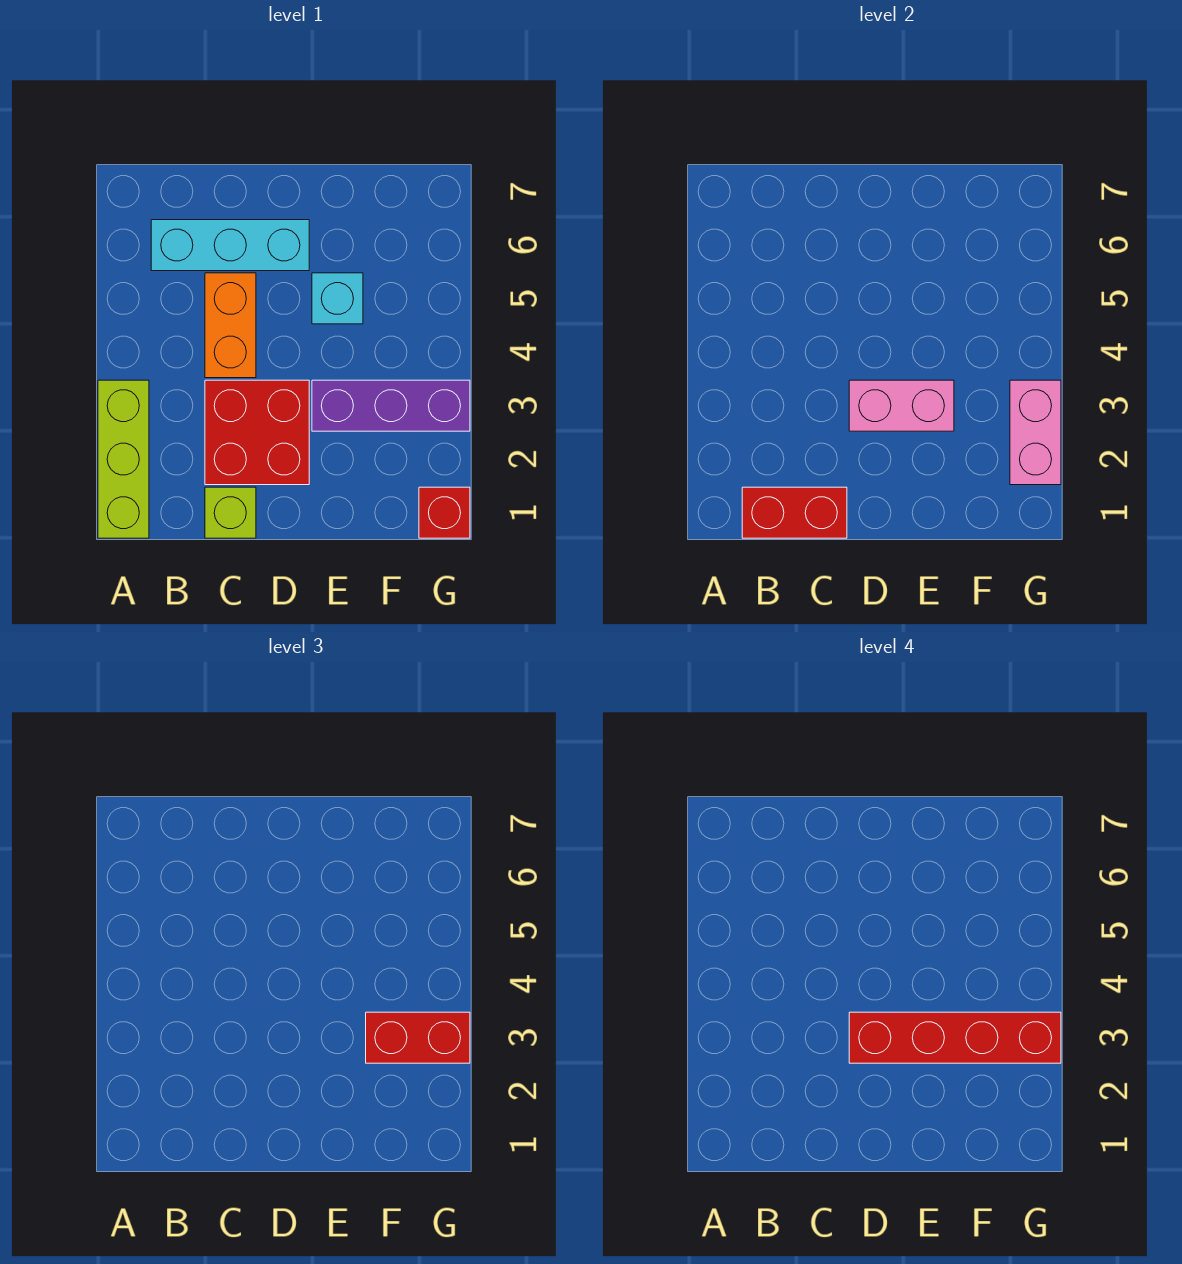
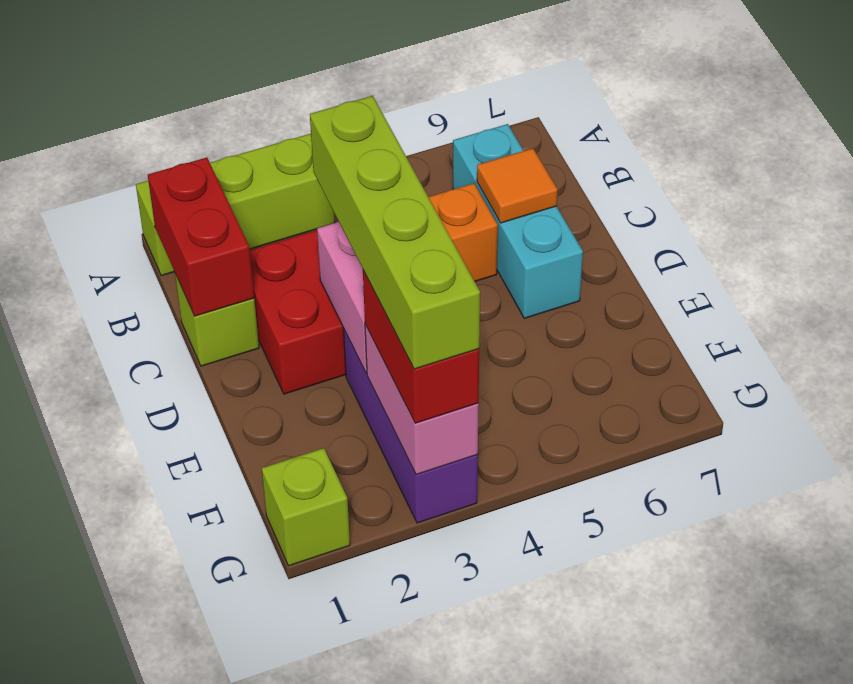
none -> orange 1x1 tile [477,148,558,223]
red 1x4 brick [849,1012,1061,1063] -> lime 1x4 brick [310,96,480,369]
cyan 1x1 brick [312,273,363,324] -> none
red 1x1 brick [419,487,470,538] -> lime 1x1 brick [262,448,350,566]
pink 1x2 brick [1010,380,1061,485] -> pink 1x2 brick turned to [365,325,479,475]

